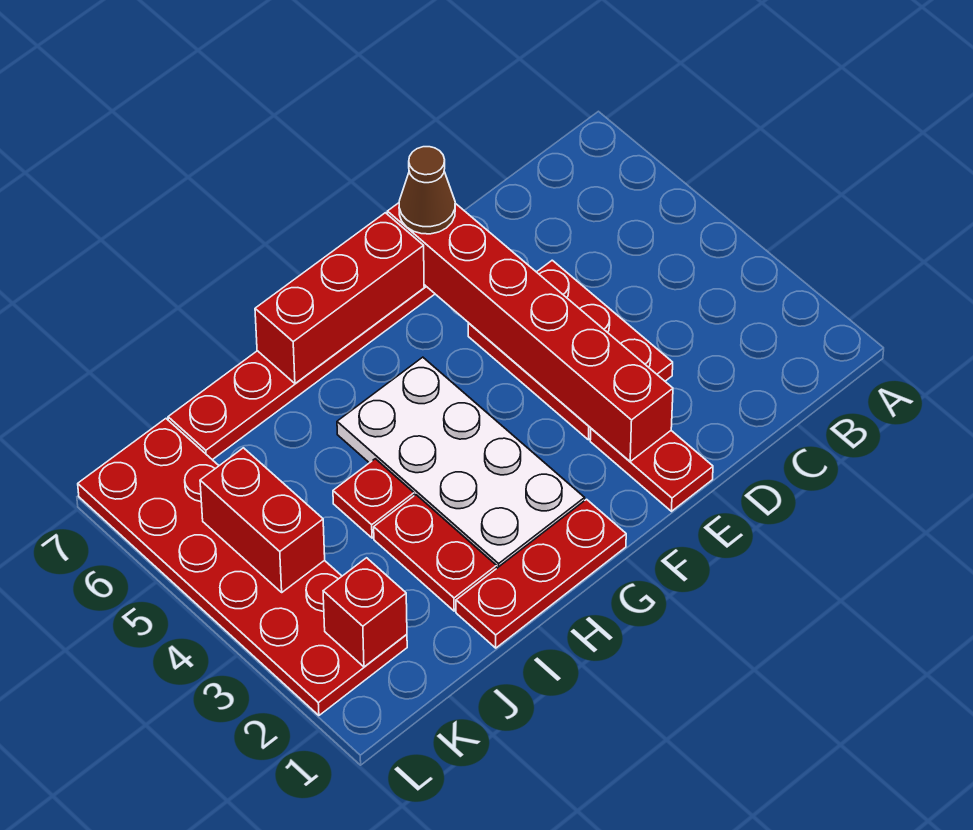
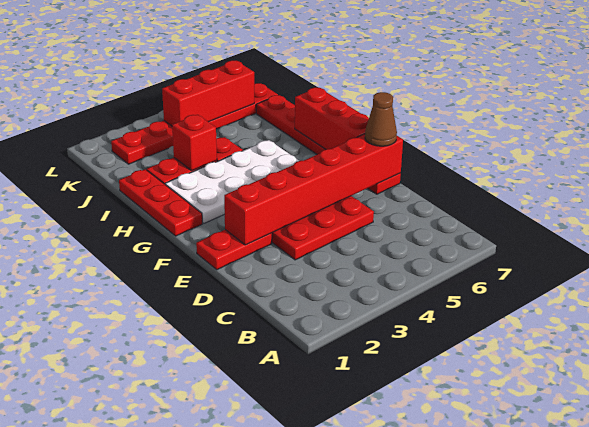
red 2x6 plate [78,419,407,715] -> red 1x6 plate [111,83,278,164]
red 1x1 brick [323,558,407,667] -> red 1x1 brick moved to [172,115,217,171]
red 1x2 brick [200,448,325,592] -> red 1x3 brick [162,60,254,126]

